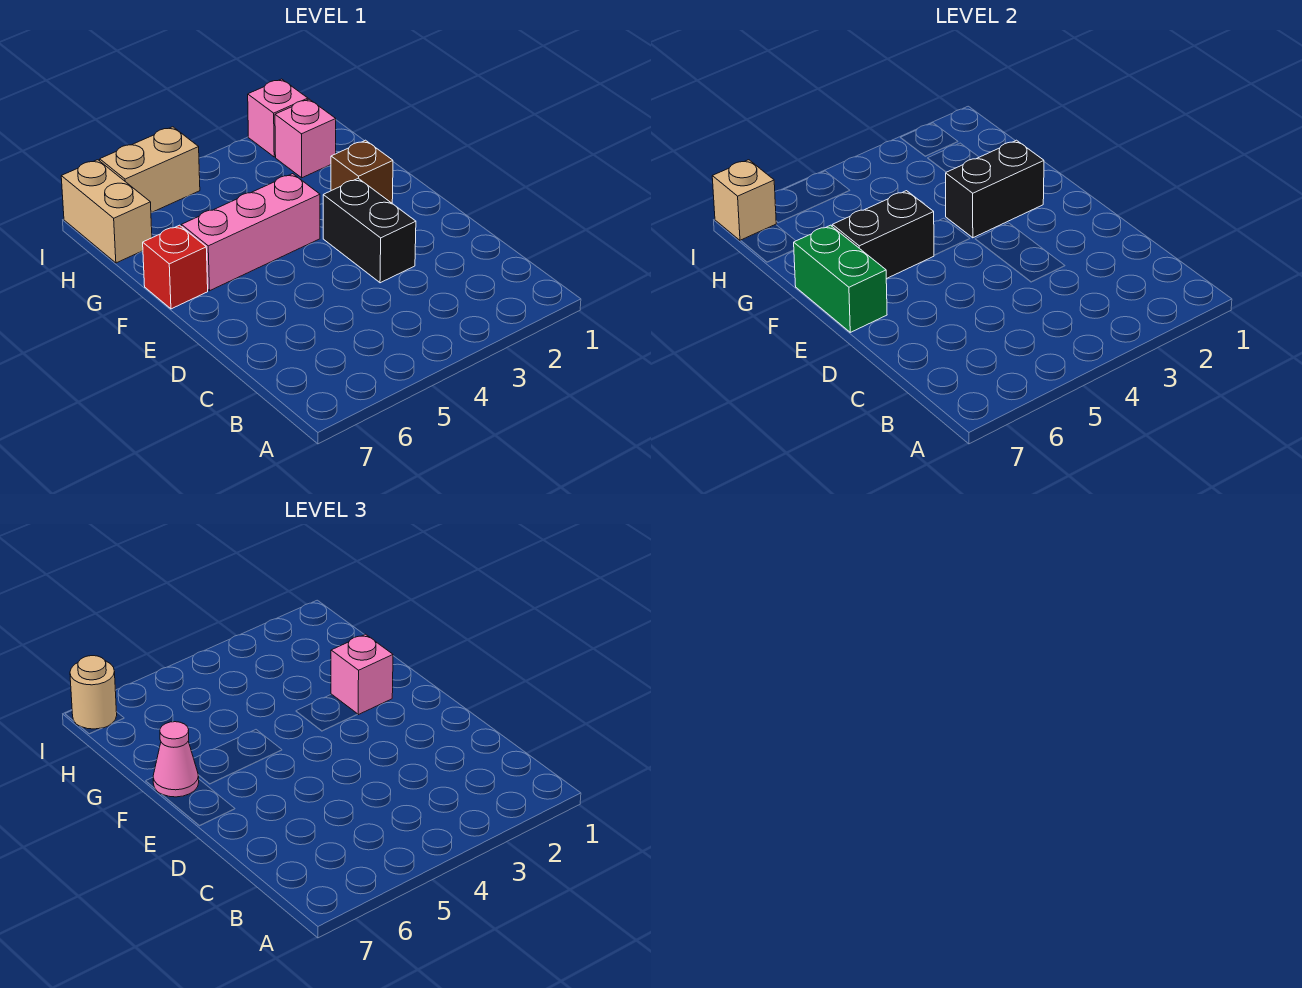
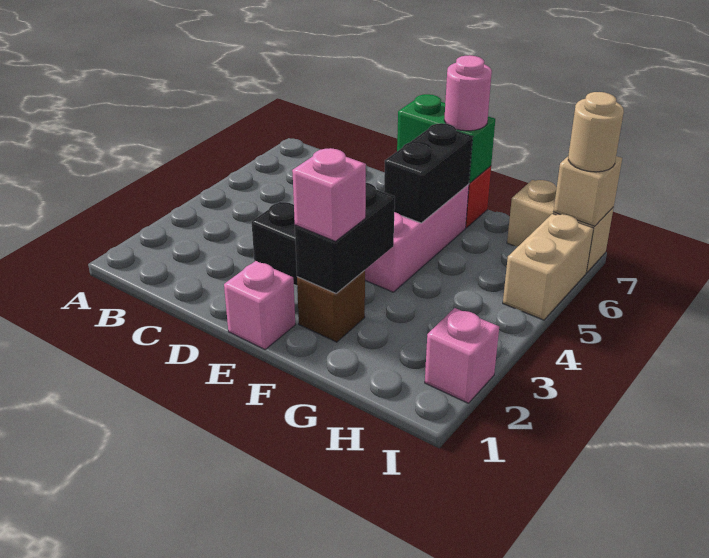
pink 1x1 cone [153,722,199,797] -> pink 1x1 round brick [444,55,492,131]
pink 1x1 brick [275,99,336,178] -> pink 1x1 brick moved to [224,261,295,349]

